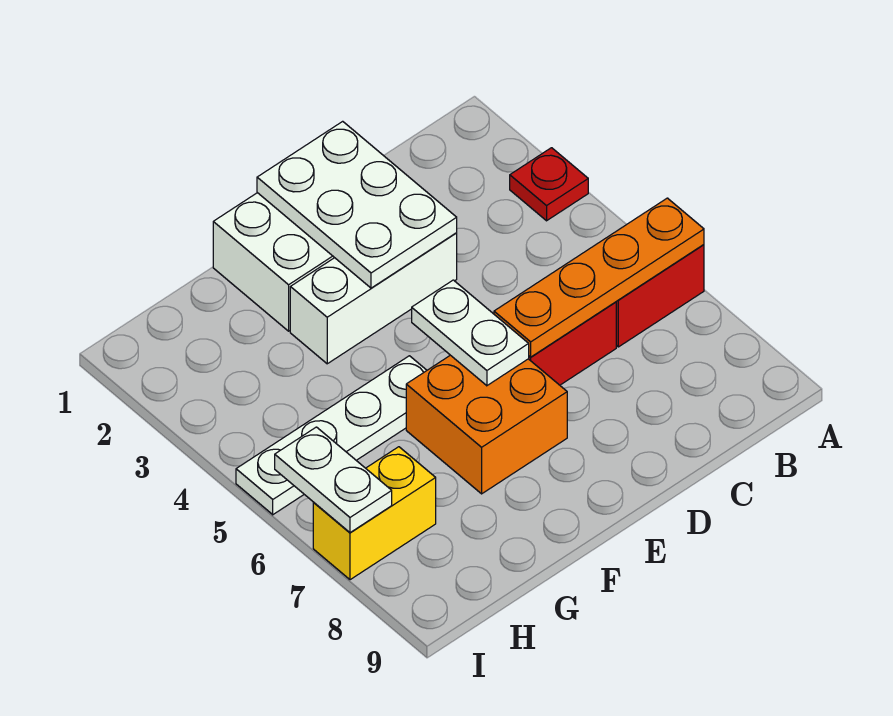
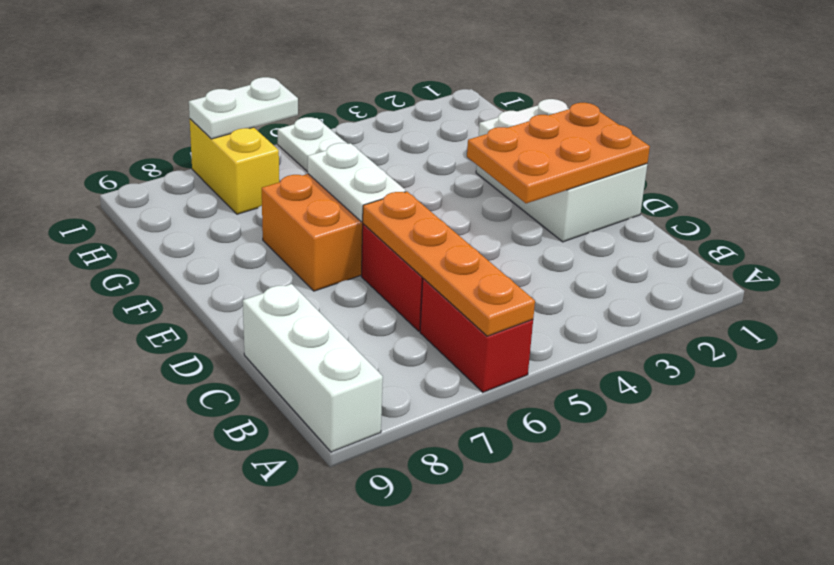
red 1x1 plate [510,148,588,221] -> none
white 2x3 plate [257,121,457,288] -> orange 2x3 plate [467,103,650,203]
white 1x3 brick [290,233,457,364] -> white 1x3 brick moved to [243,284,383,452]
white 1x2 plate [412,280,529,386] -> white 1x2 plate turned to [308,143,406,222]

